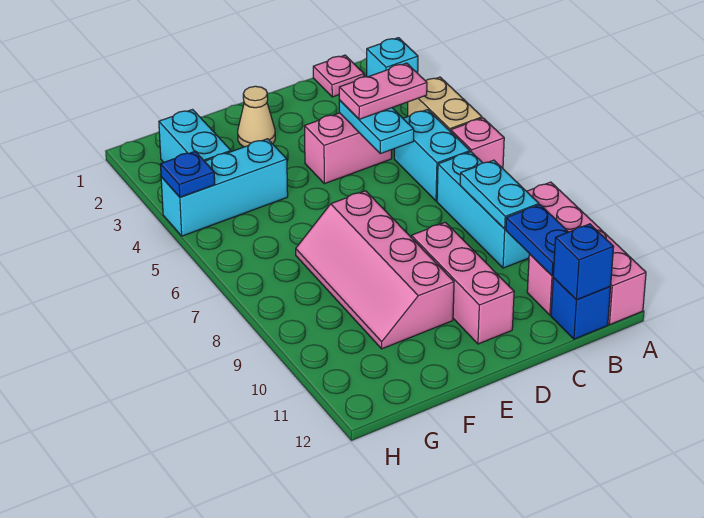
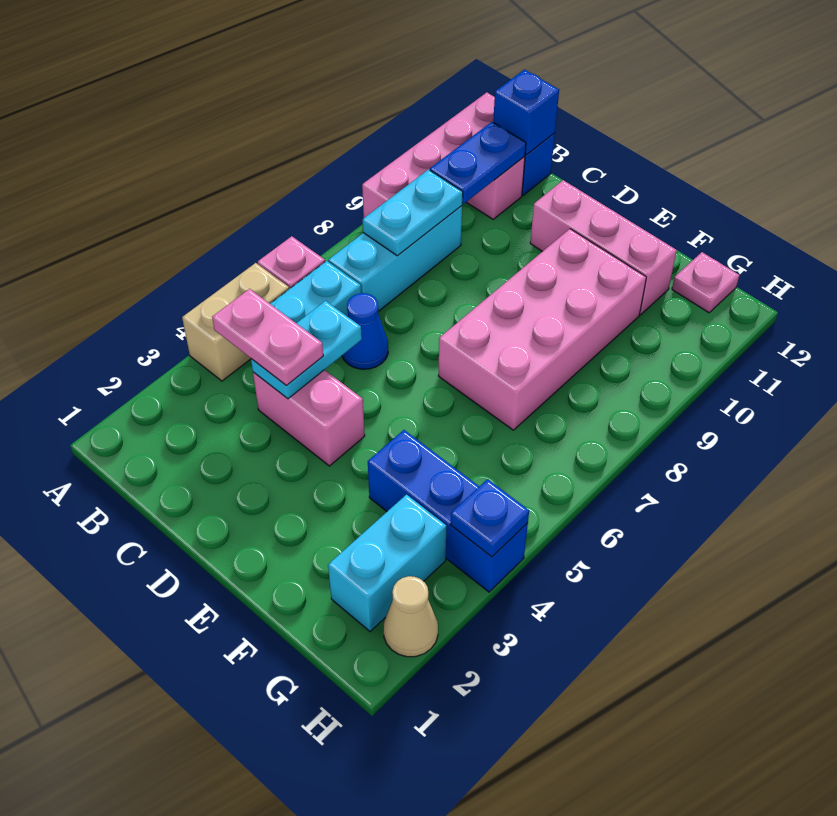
cyan 1x1 brick [366,38,418,77] -> none
pink 1x1 plate [313,55,364,97] -> pink 1x1 plate moved to [672,252,739,313]
none -> blue 1x1 cone [342,293,388,369]
pink 1x3 brick [411,222,514,344] -> pink 1x3 brick turned to [530,180,677,315]
tan 1x1 cone [238,86,275,147] -> tan 1x1 cone moved to [383,576,438,657]
pink 2x4 slope [296,191,454,349] -> pink 2x4 brick [438,229,646,430]
cyan 1x3 brick [161,139,288,236] -> blue 1x3 brick [368,430,528,592]

